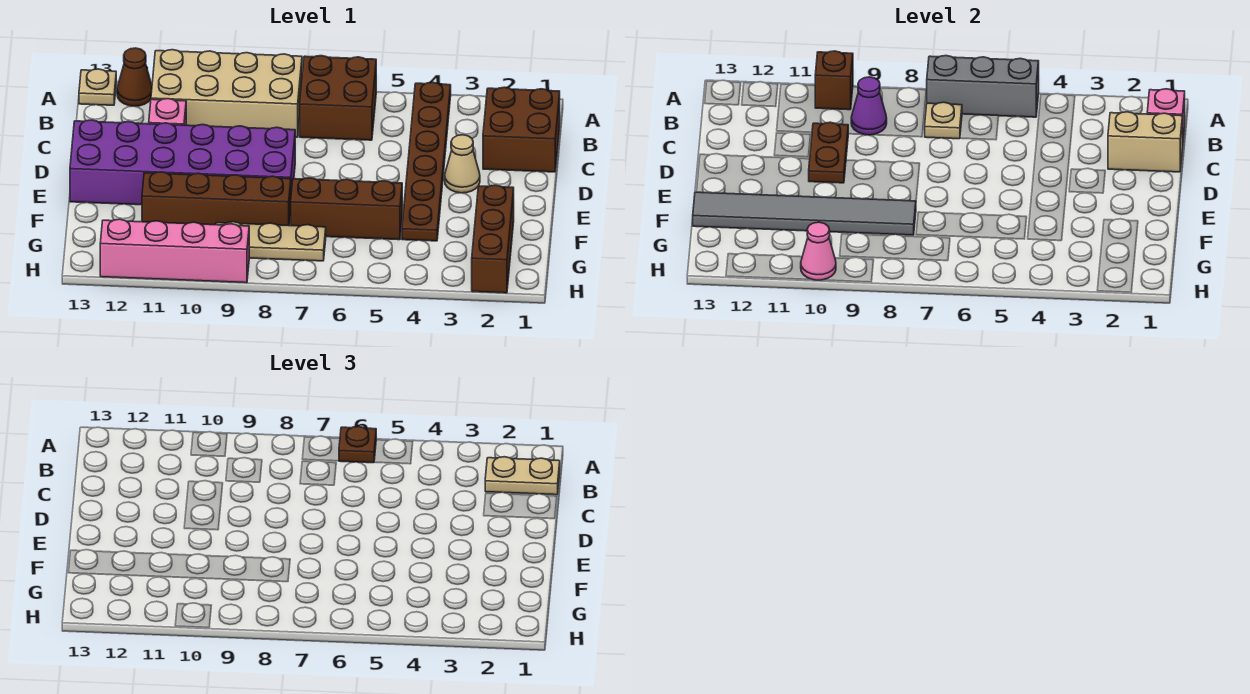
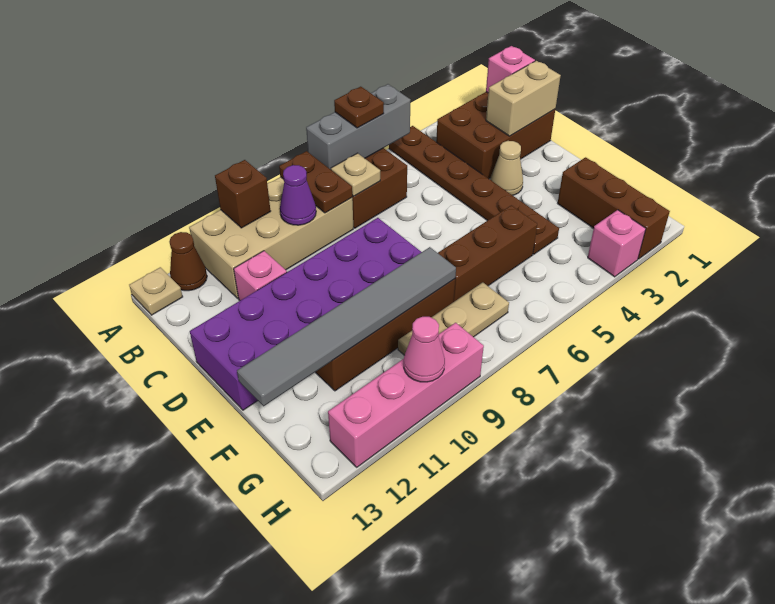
brown 2x2 brick [483,87,560,172] -> brown 2x3 brick [436,92,555,179]
tan 1x2 plate [485,457,560,495] -> none
brown 1x2 plate [809,122,848,183] -> brown 1x2 plate moved to [279,151,352,213]
none -> pink 1x1 brick [588,210,646,277]

